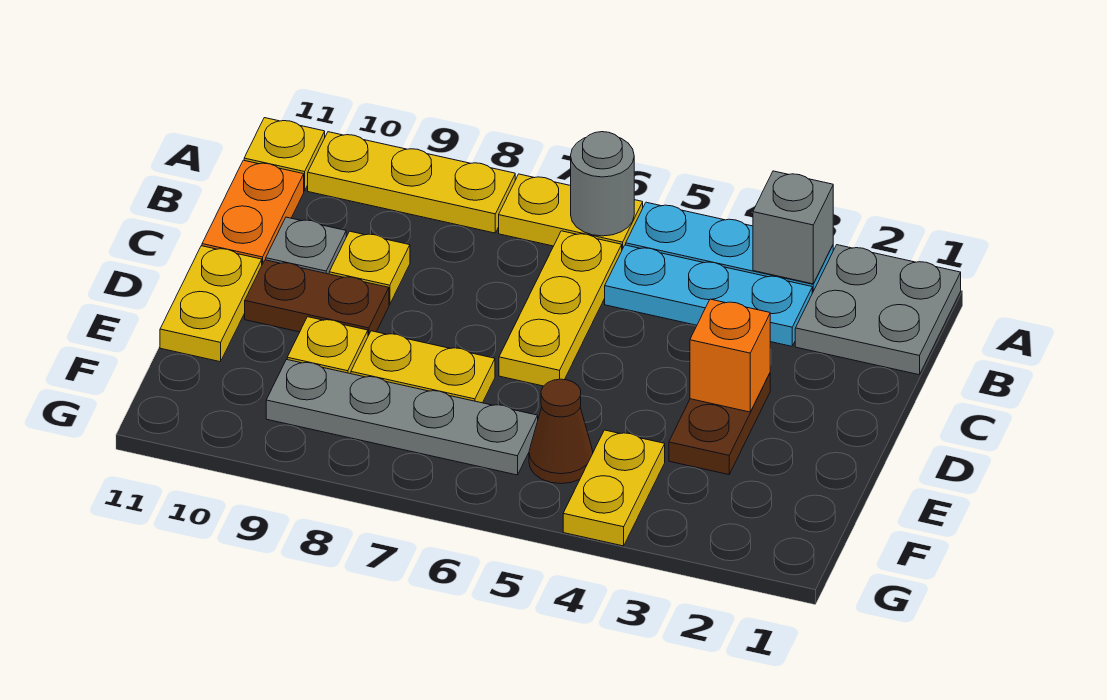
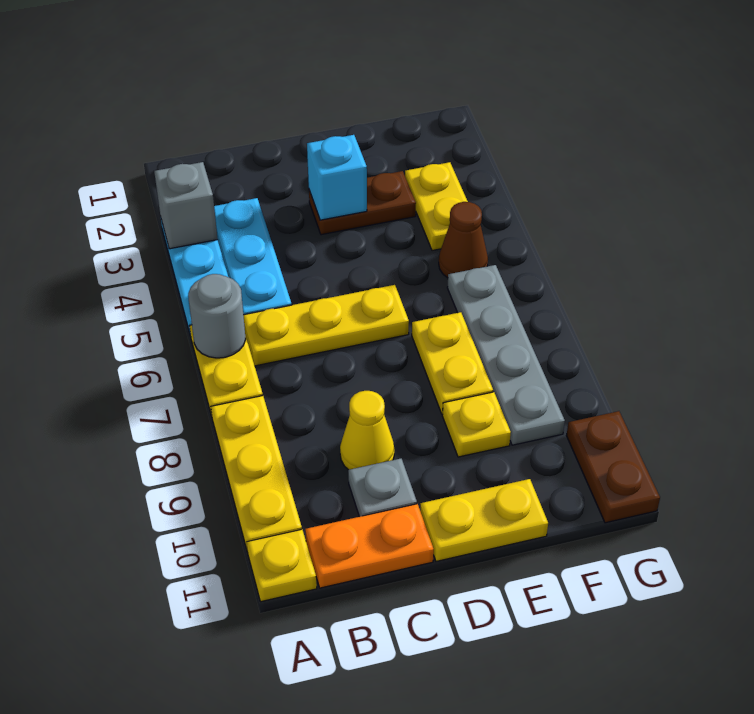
grey 2x2 plate [795,245,961,375] -> none
yellow 1x1 plate [329,231,410,305] -> yellow 1x1 cone [340,391,394,470]
orange 1x1 brick [690,299,770,412] -> cyan 1x1 brick [307,135,367,220]
brown 1x2 plate [245,260,389,336] -> brown 1x2 plate moved to [566,411,660,523]
yellow 1x2 plate [563,430,665,546] -> yellow 1x2 plate turned to [405,162,468,251]

